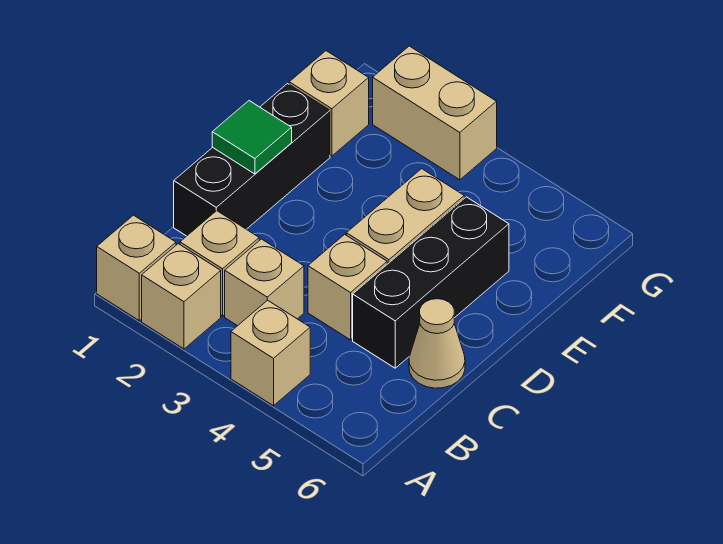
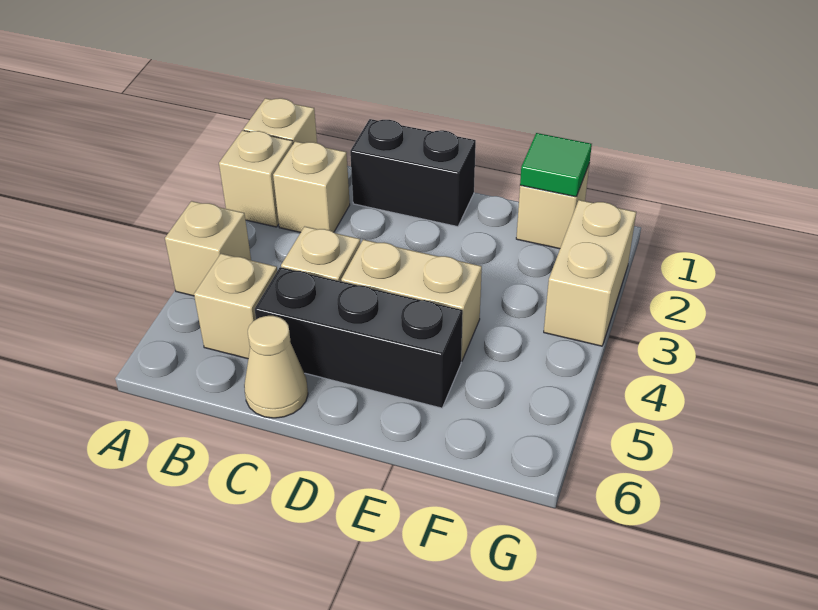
tan 1x1 brick [225,239,304,326] -> tan 1x1 brick moved to [194,254,277,359]
black 1x3 brick [174,84,330,236] -> black 1x2 brick [350,119,476,227]
green 1x1 tile [212,101,292,174] -> green 1x1 tile moved to [520,133,592,197]

